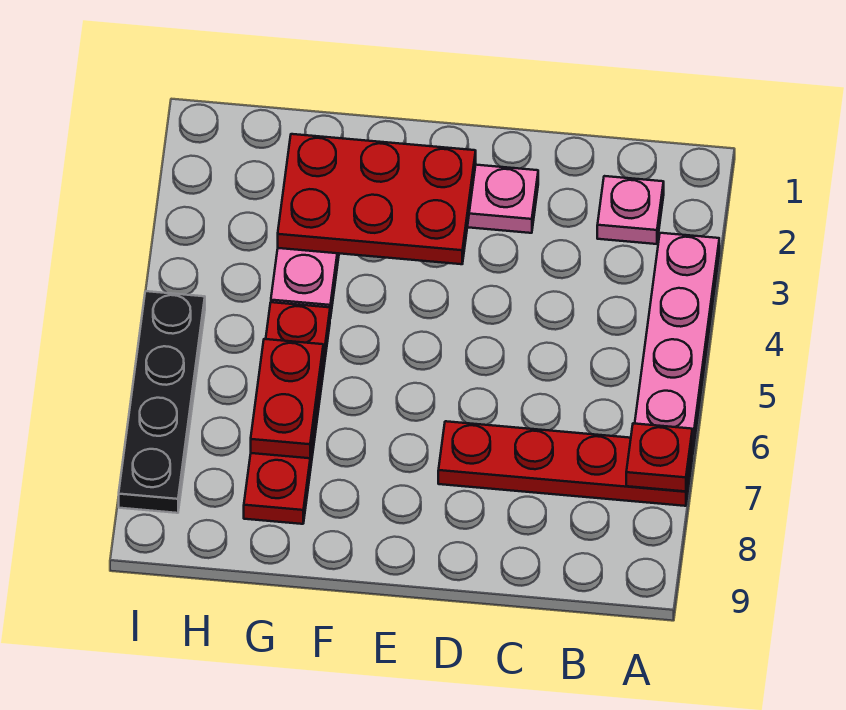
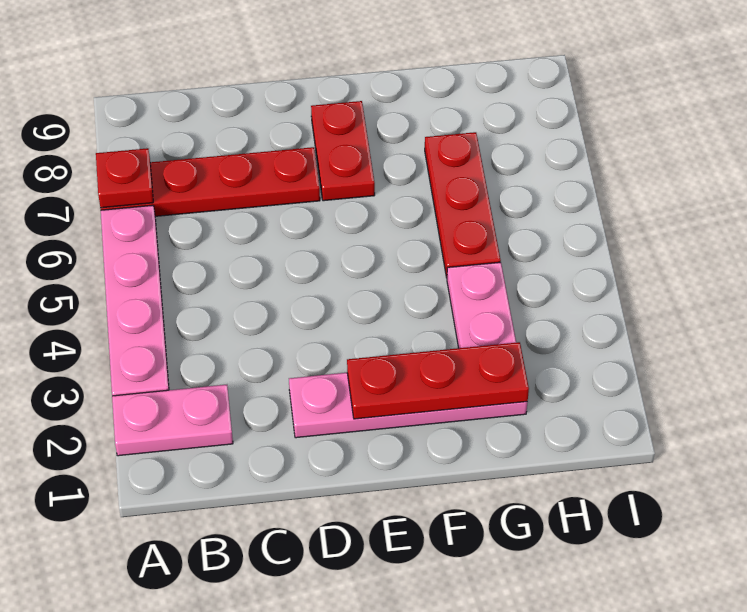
pink 1x1 plate [597,176,664,244] -> pink 1x2 plate [112,385,233,456]
red 2x3 plate [278,134,476,264] -> red 1x3 plate [347,342,529,419]
red 1x4 plate [244,302,330,524] -> red 1x3 plate [425,132,501,278]
red 1x2 plate [251,339,323,458] -> red 1x2 plate moved to [311,101,375,201]
black 1x4 plate [119,291,205,513] -> none

